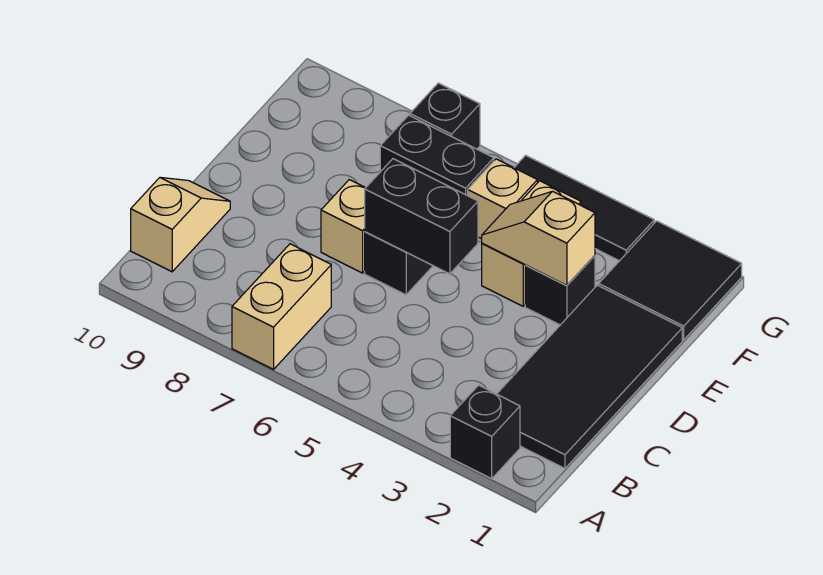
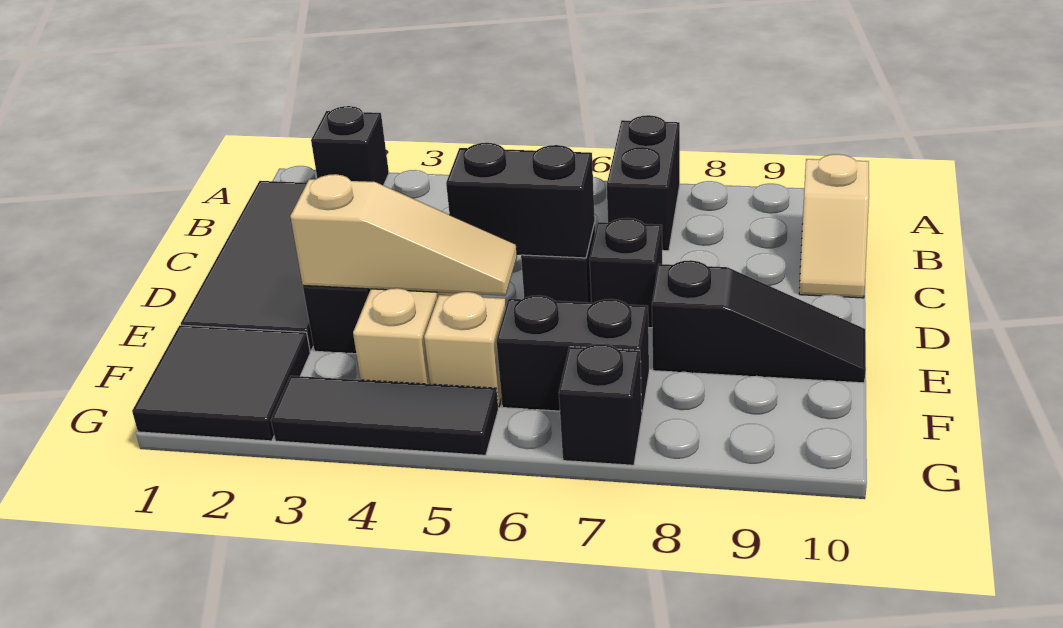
tan 1x2 brick [232,244,331,369] -> black 1x2 brick [607,115,680,251]
tan 1x1 brick [321,180,365,273] -> black 1x1 brick [590,218,662,328]
tan 1x2 slope [482,191,595,285] -> tan 1x3 slope [290,174,517,296]
none -> black 1x3 slope [652,260,866,383]

